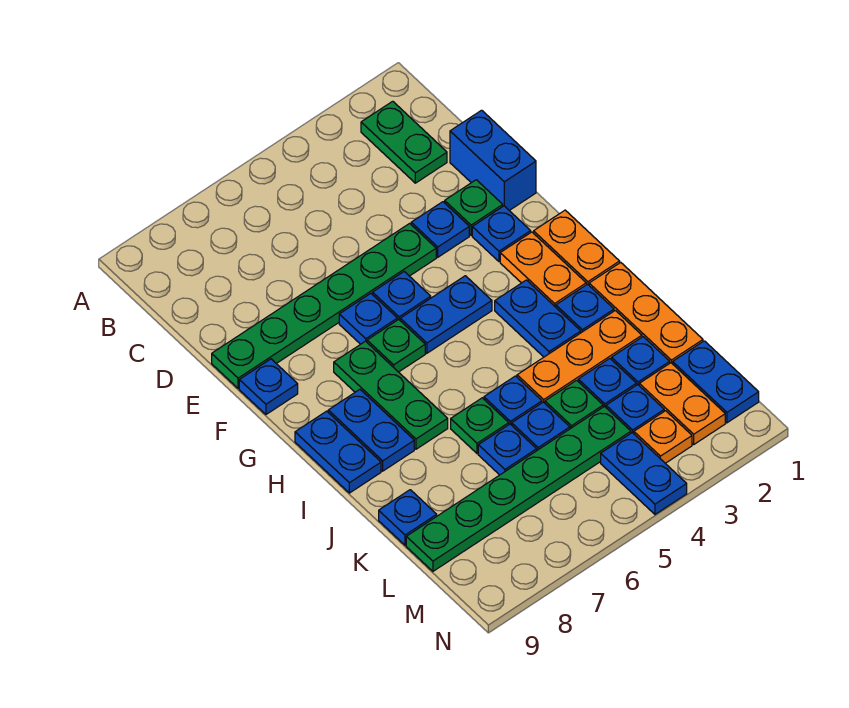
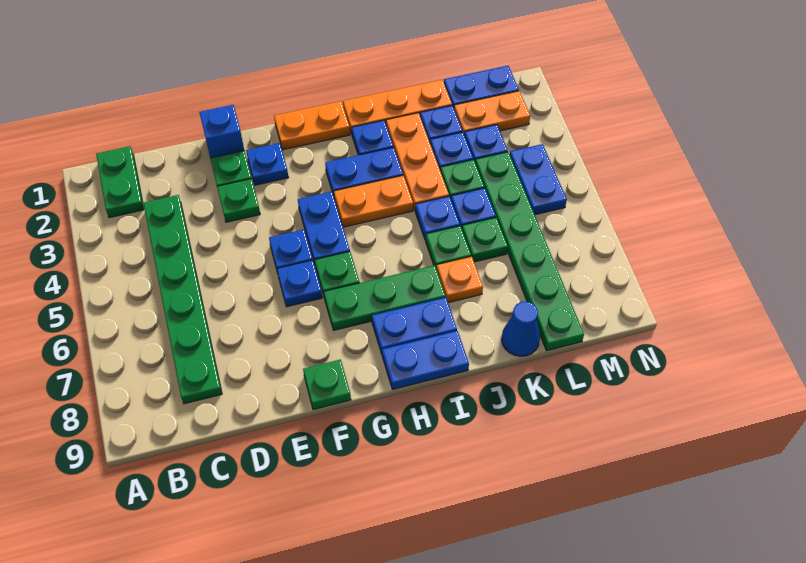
green 1x2 plate [361,101,447,183] -> green 1x2 plate turned to [96,146,144,218]
blue 1x2 brick [450,110,536,210] -> blue 1x1 brick [199,105,244,158]
blue 1x1 plate [411,202,469,257] -> green 1x1 plate [217,179,260,222]
green 1x6 plate [212,223,436,388] -> green 1x6 plate moved to [144,195,222,404]
blue 1x1 plate [239,359,298,414] -> green 1x1 plate [303,359,351,410]
orange 1x2 plate [500,232,586,307] -> orange 1x2 plate moved to [334,176,413,227]
blue 1x1 plate [478,424,537,475] -> green 1x1 plate [462,218,508,262]
blue 1x1 plate [379,490,437,545] -> blue 1x1 cone [502,302,540,356]
orange 1x1 plate [634,411,692,463] -> orange 1x1 plate moved to [436,257,483,303]
blue 1x2 plate [601,433,687,514] -> blue 1x2 plate turned to [510,144,567,215]

